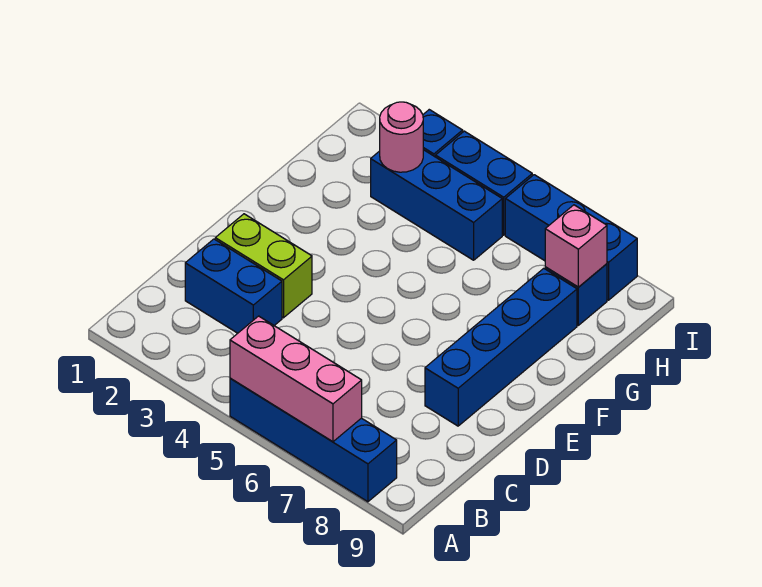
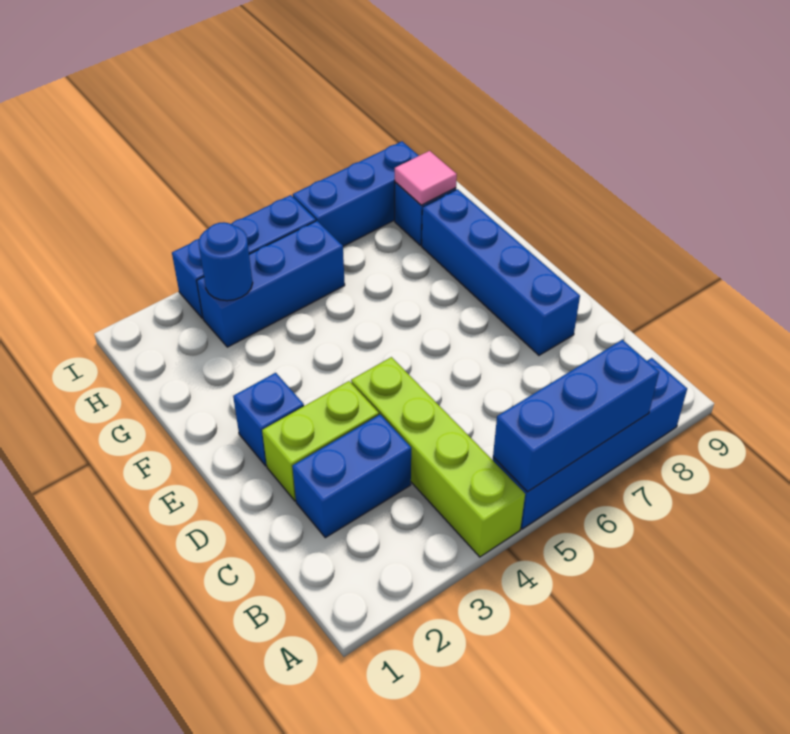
none -> lime 1x4 brick [351,357,525,557]
pink 1x3 brick [230,316,362,442] -> blue 1x3 brick [493,340,659,492]
none -> blue 1x1 brick [233,373,304,466]
pink 1x1 round brick [380,102,423,172] -> blue 1x1 round brick [198,222,253,301]
pink 1x1 brick [545,205,607,287] -> pink 1x1 tile [395,151,457,205]

